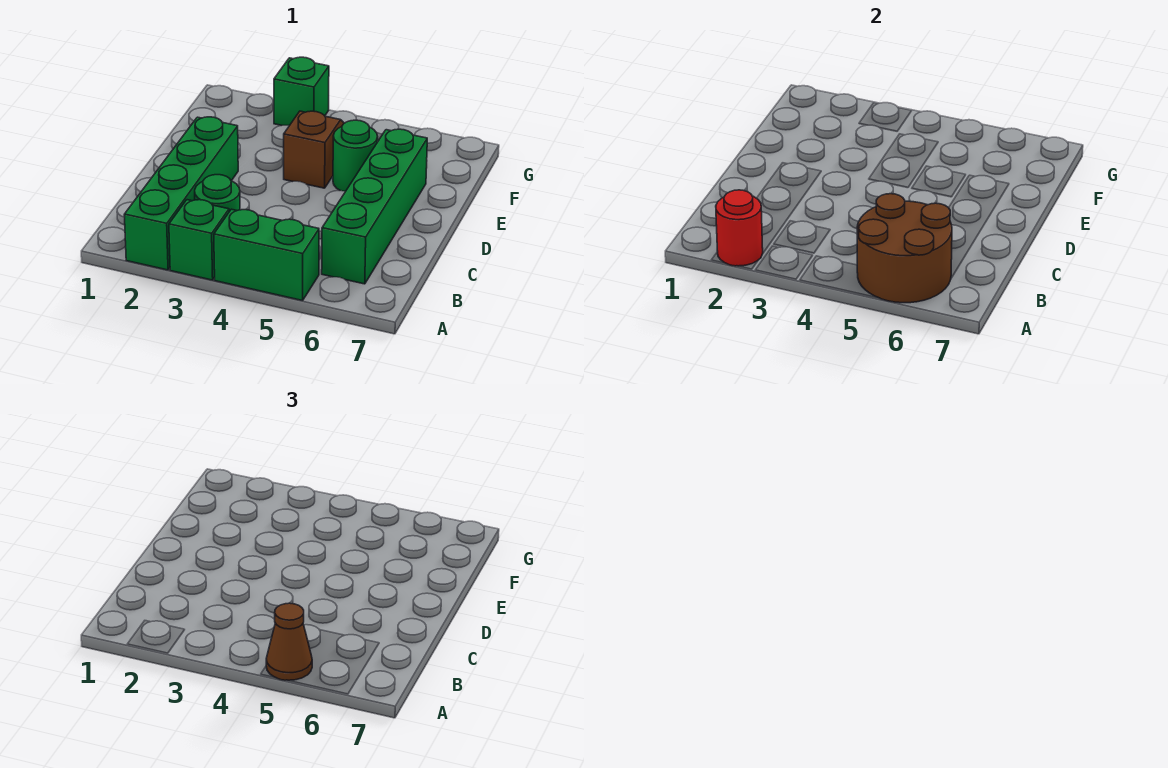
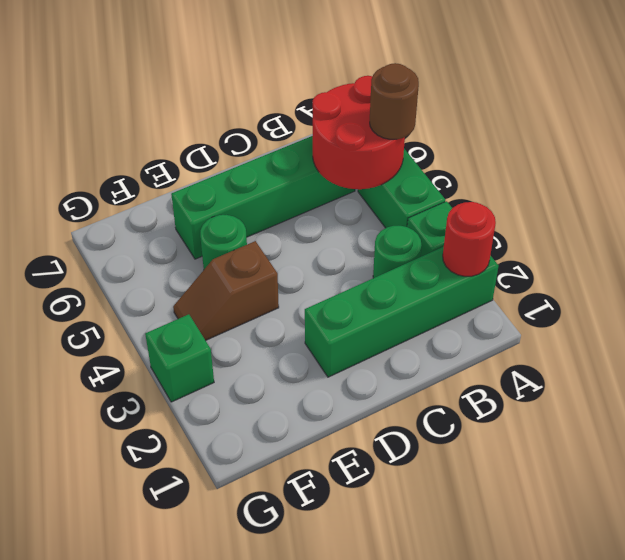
brown 2x2 round brick [857,194,952,303] -> red 2x2 round brick [313,76,405,189]
brown 1x1 cone [266,603,312,680] -> brown 1x1 round brick [370,63,419,139]

